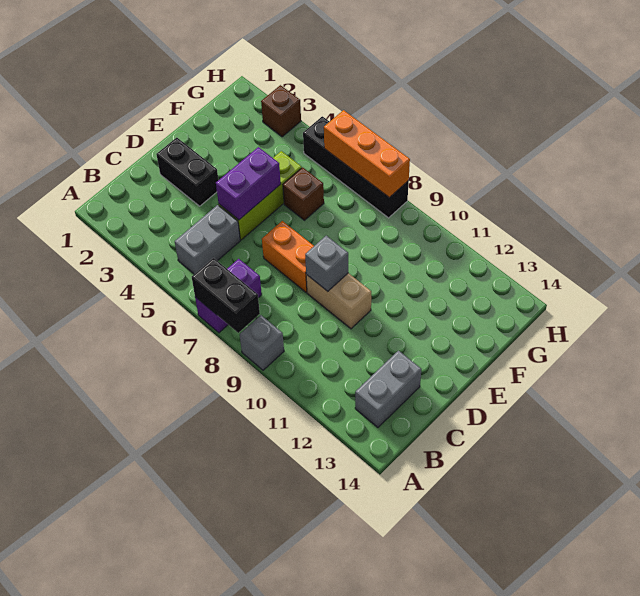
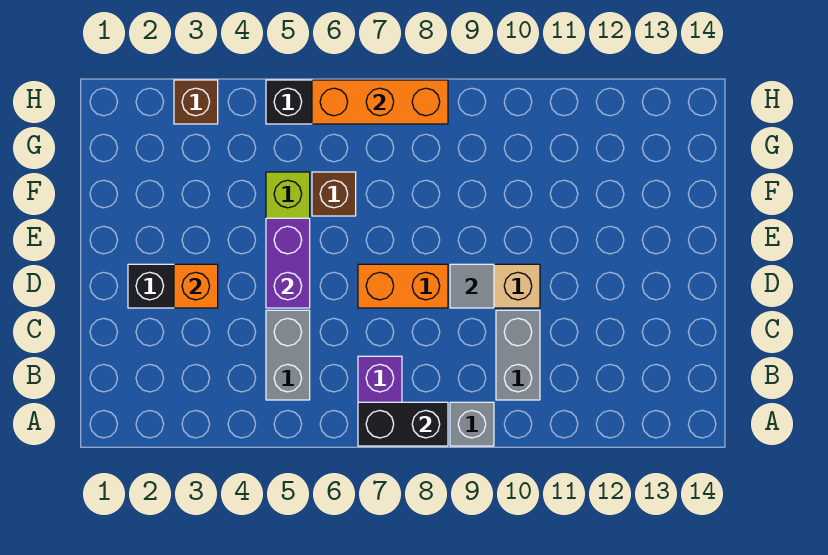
grey 1x2 brick [355,351,422,427] -> grey 1x2 brick moved to [496,310,540,400]
none -> orange 1x1 brick [174,264,218,308]
grey 1x1 brick [305,236,348,291] -> grey 1x1 tile [450,264,494,308]

